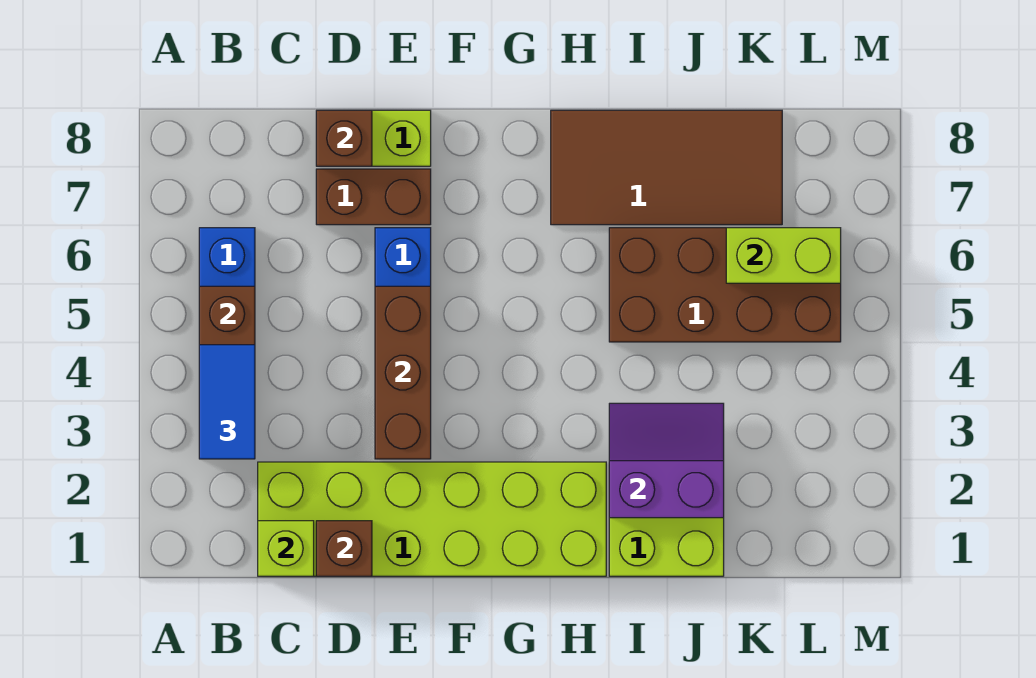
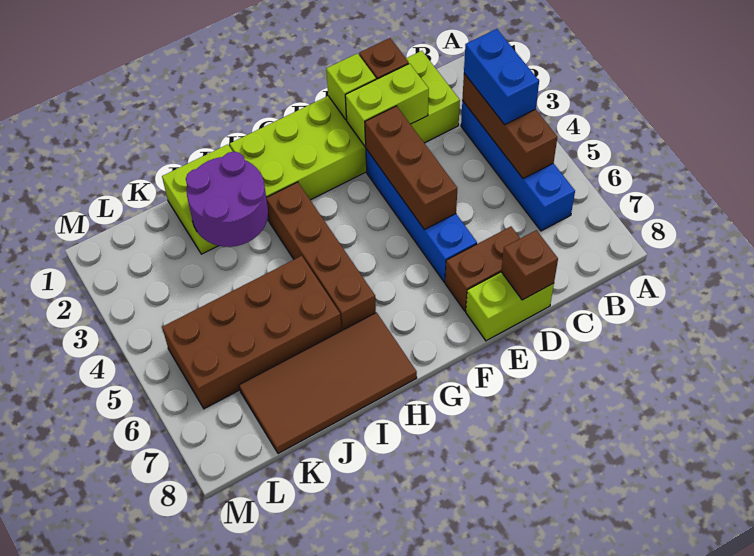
blue 1x2 tile [199,345,255,459] -> blue 1x2 brick [464,29,539,125]
lime 1x1 brick [258,521,314,576] -> lime 1x1 brick moved to [326,54,376,120]
none -> brown 1x4 brick [266,182,376,330]
purple 2x2 slope [609,403,724,518] -> purple 2x2 round brick [186,152,268,247]
lime 1x2 brick [726,228,841,283] -> lime 1x2 brick moved to [345,64,429,146]

